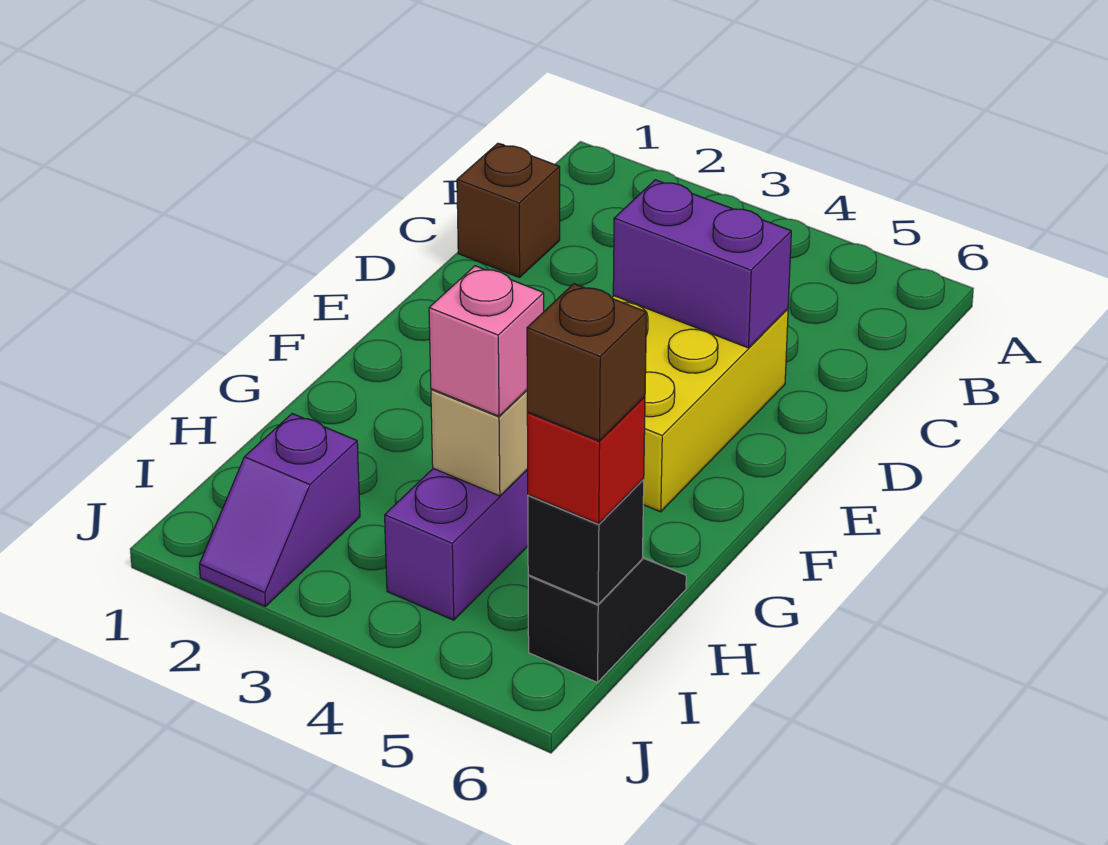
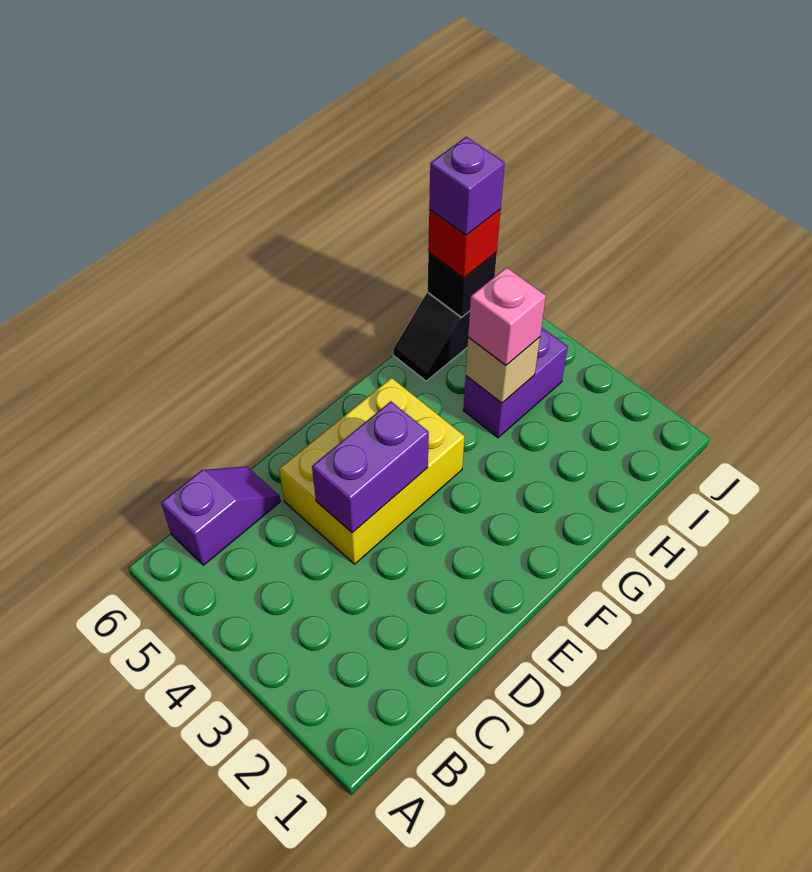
brown 1x1 brick [457,143,560,277] -> none
purple 1x2 brick [613,180,791,348] -> purple 1x2 brick turned to [312,401,429,533]
purple 1x2 slope [200,414,360,607] -> purple 1x2 slope moved to [161,466,281,565]
brown 1x1 brick [527,284,646,441] -> purple 1x1 brick [429,137,505,235]

